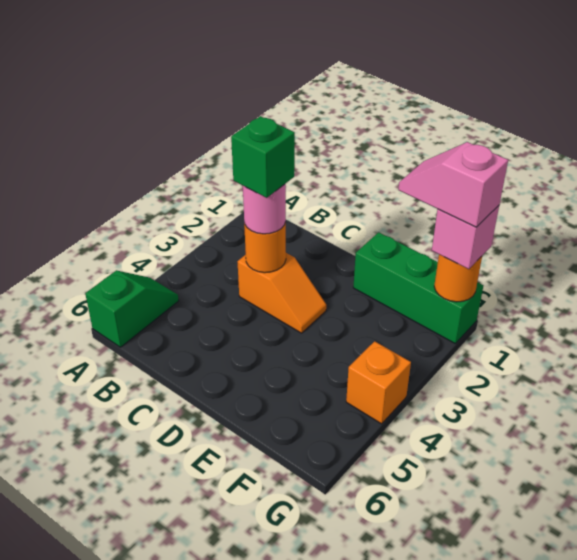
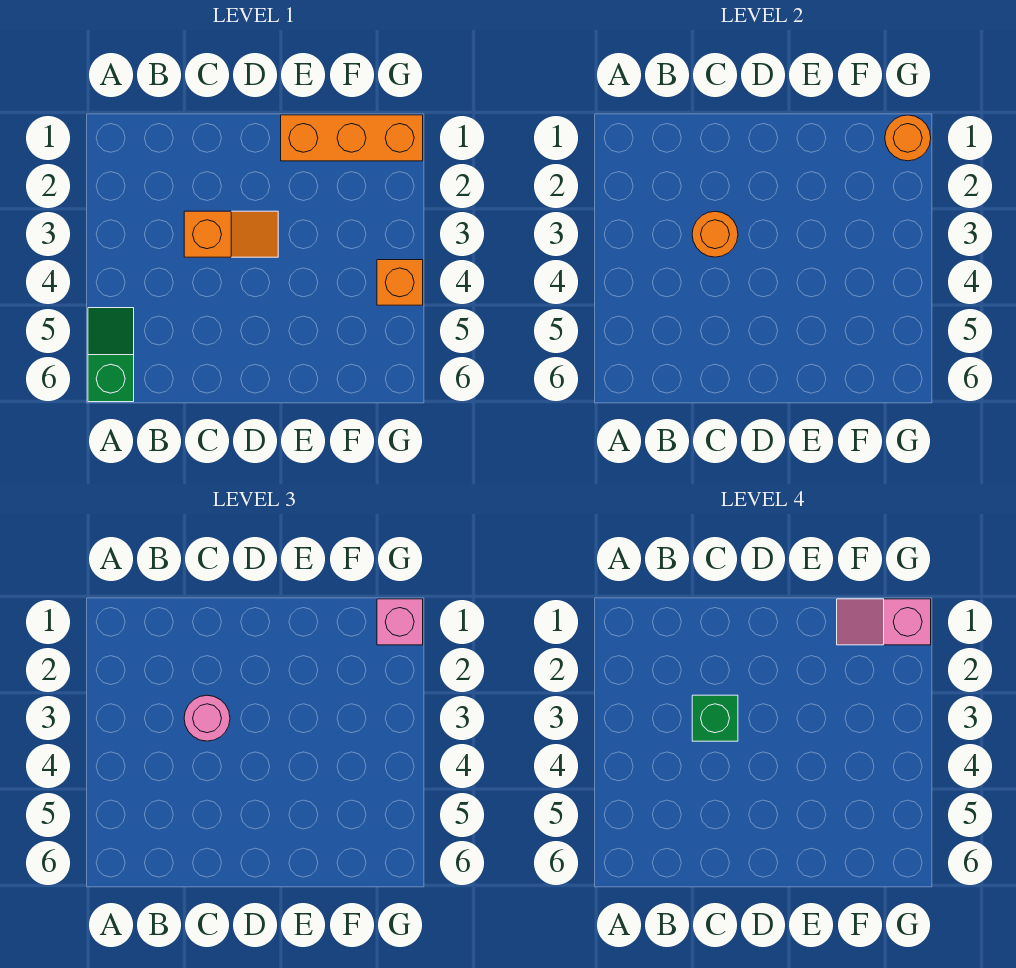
green 1x3 brick [353,232,483,344] -> orange 1x3 brick [281,115,423,161]

